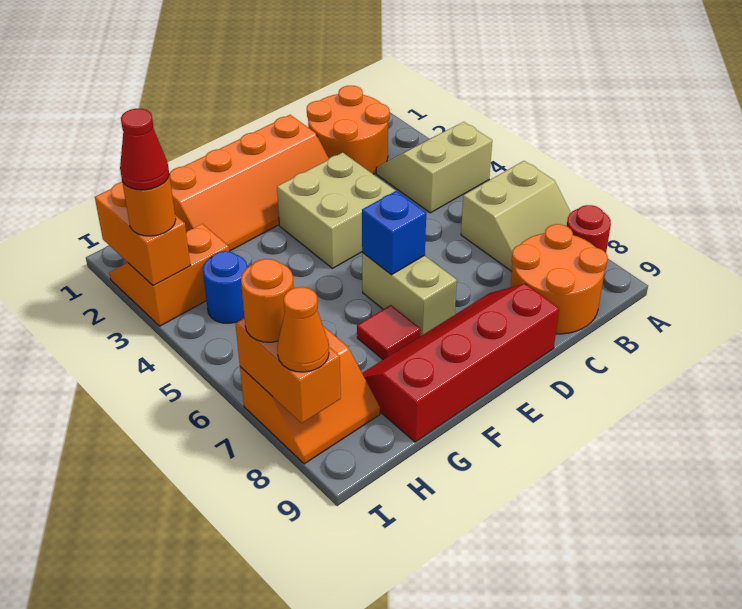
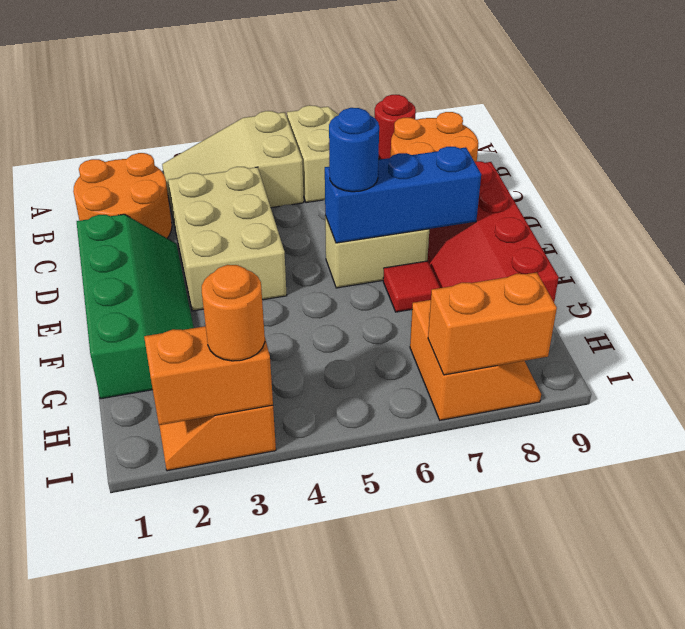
tan 2x2 slope [376,122,492,213] -> tan 2x3 slope [162,111,304,217]
orange 2x4 slope [169,115,329,251] -> green 2x4 slope [77,214,194,399]
tan 2x2 brick [277,153,396,268] -> tan 2x3 brick [168,167,287,311]
blue 1x1 brick [362,191,426,275] -> blue 1x3 brick [325,147,481,243]
blue 1x1 round brick [203,251,248,323] -> blue 1x1 round brick moved to [329,108,379,192]
red 1x1 cone [120,109,169,190] -> none
orange 1x1 round brick [241,259,294,342] -> none
orange 1x1 cone [277,287,329,372] -> none

